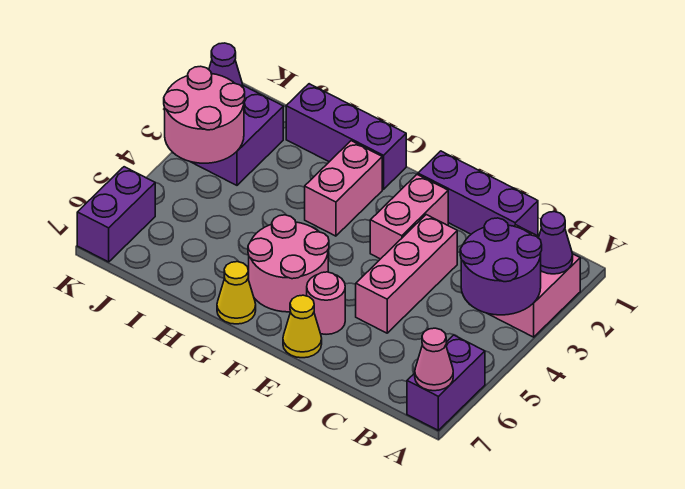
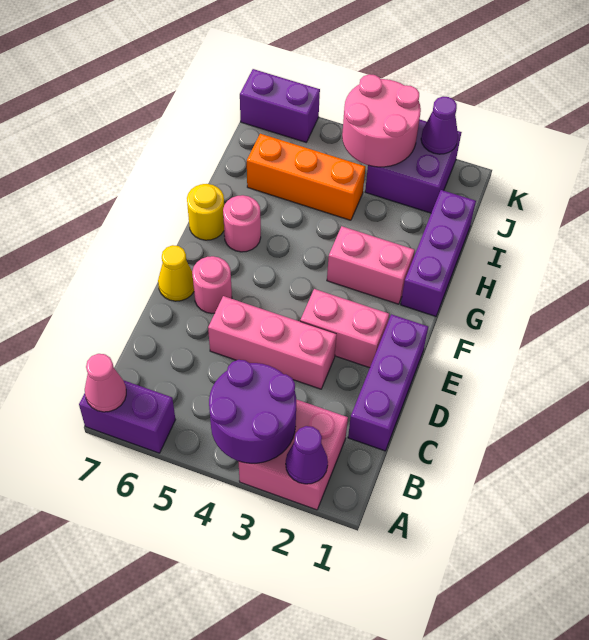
pink 2x2 round brick [248,215,329,312] -> pink 1x1 round brick [223,195,261,252]
yellow 1x1 cone [217,262,256,324] -> yellow 1x1 round brick [187,184,224,240]
none -> orange 1x3 brick [247,134,365,220]

